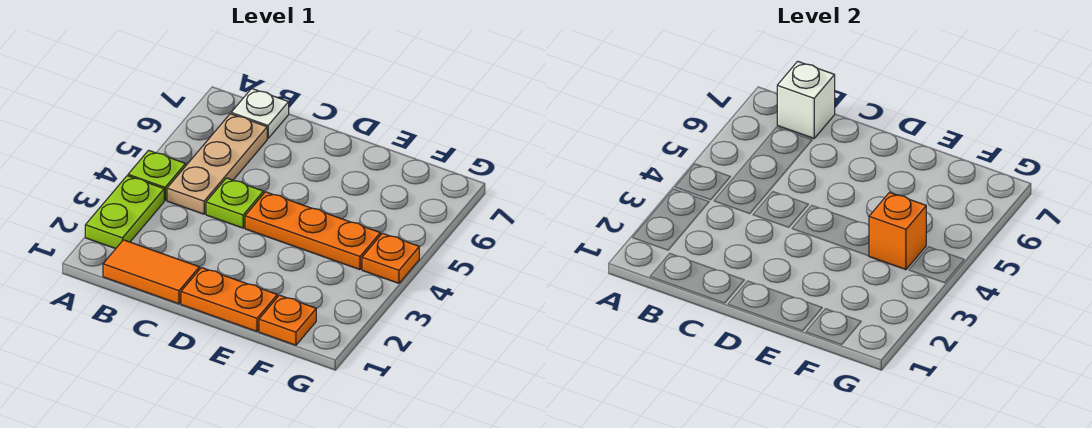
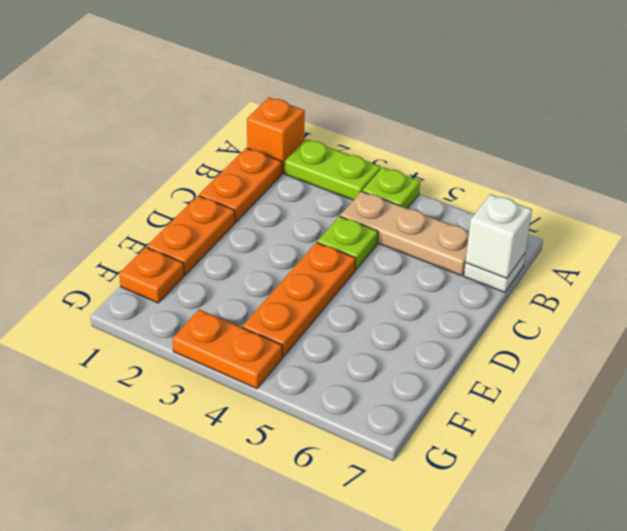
orange 1x2 tile [103,240,199,304] -> orange 1x2 plate [199,148,282,222]
orange 1x1 brick [869,192,926,270] -> orange 1x1 brick moved to [247,98,305,173]
orange 1x1 plate [362,233,419,283] -> orange 1x2 plate [173,309,282,389]

